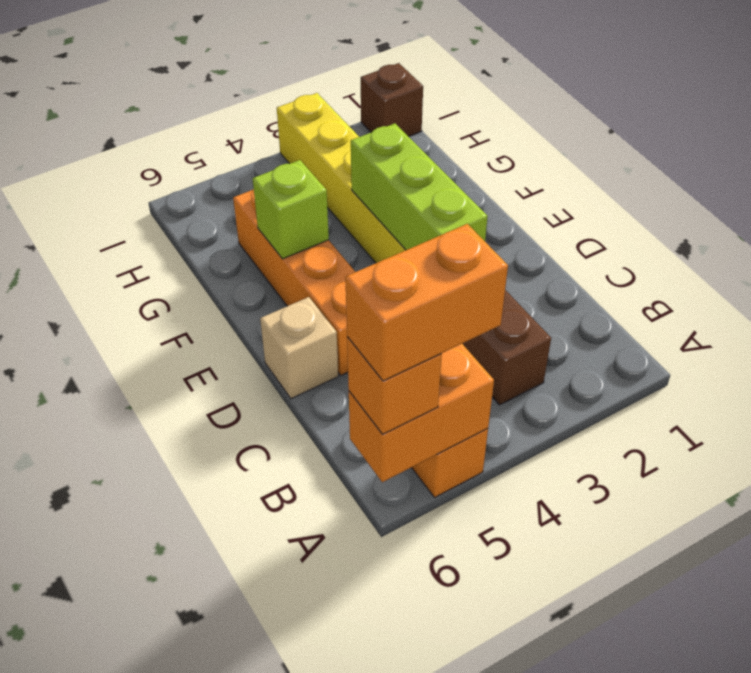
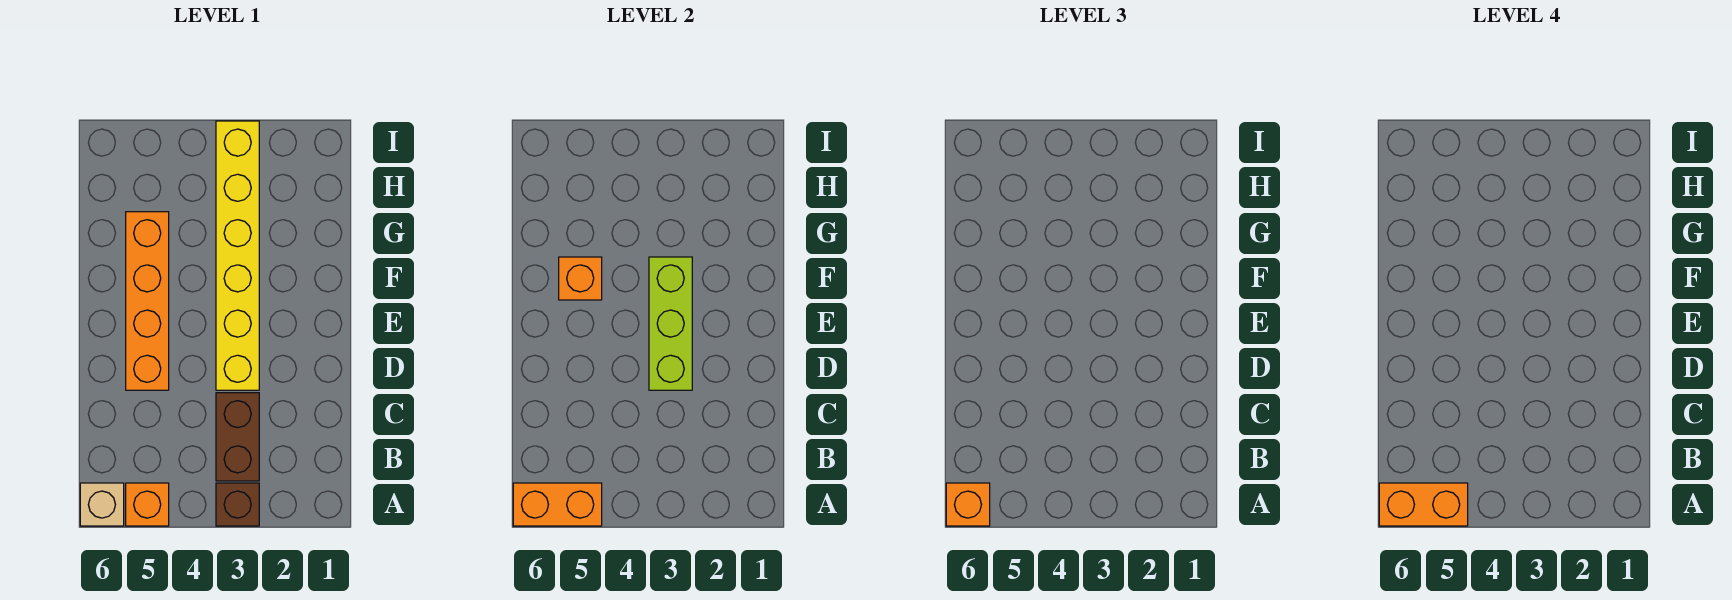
tan 1x1 brick [260,297,338,399] -> tan 1x1 brick moved to [80,483,124,526]
lime 1x1 brick [253,160,329,259] -> orange 1x1 brick [559,257,602,300]
brown 1x1 brick [361,63,423,137] -> brown 1x1 brick moved to [216,483,259,526]

